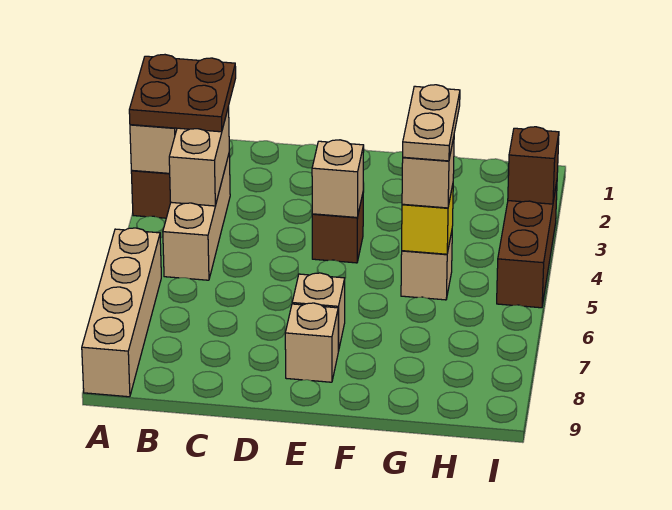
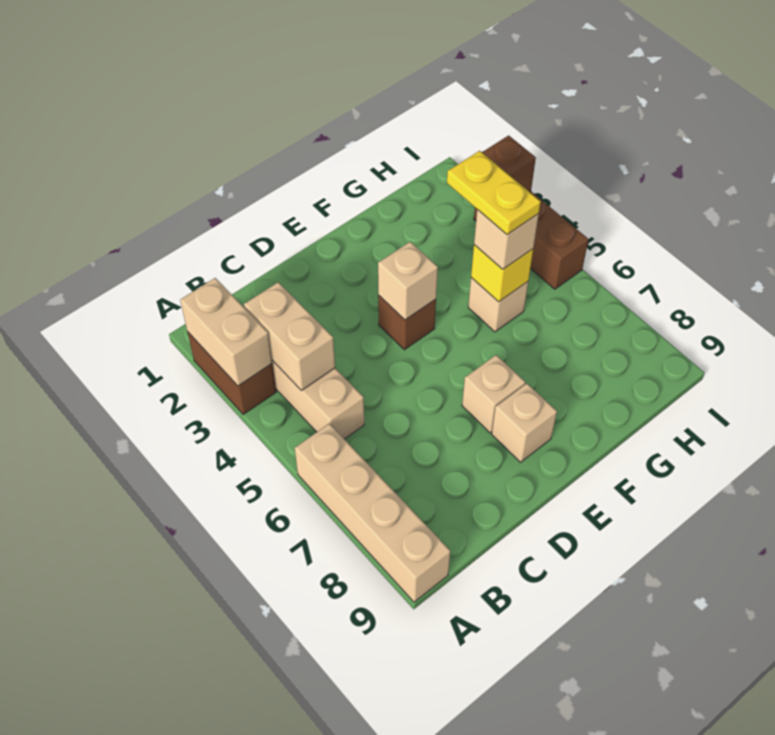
brown 2x2 plate [129,55,236,132] -> none
tan 1x2 plate [403,85,460,161] -> yellow 1x2 plate [447,151,541,235]

